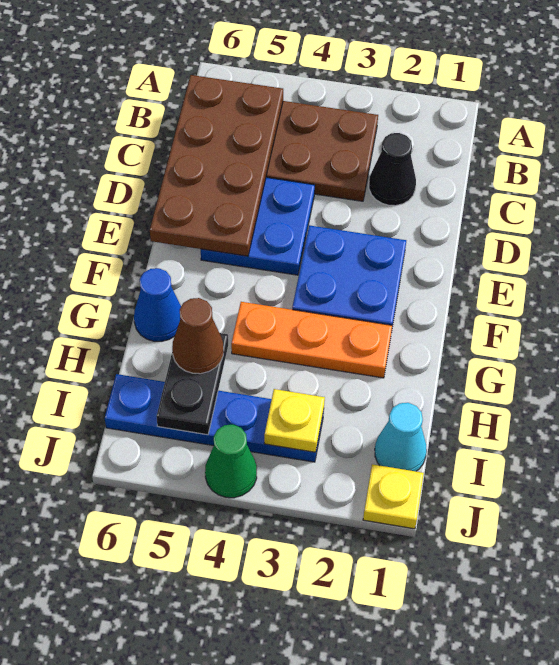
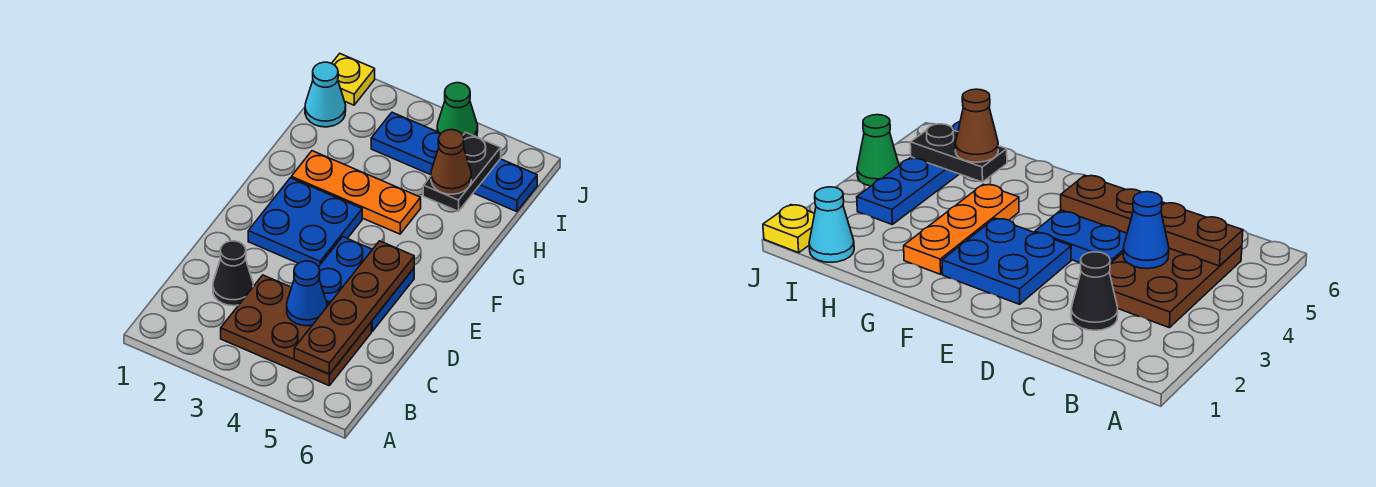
brown 2x4 plate [150,75,283,256] -> brown 1x4 plate [294,241,414,374]
blue 1x1 cone [134,268,181,341] -> blue 1x1 cone moved to [287,261,327,326]
yellow 1x1 plate [264,389,325,452] -> none

